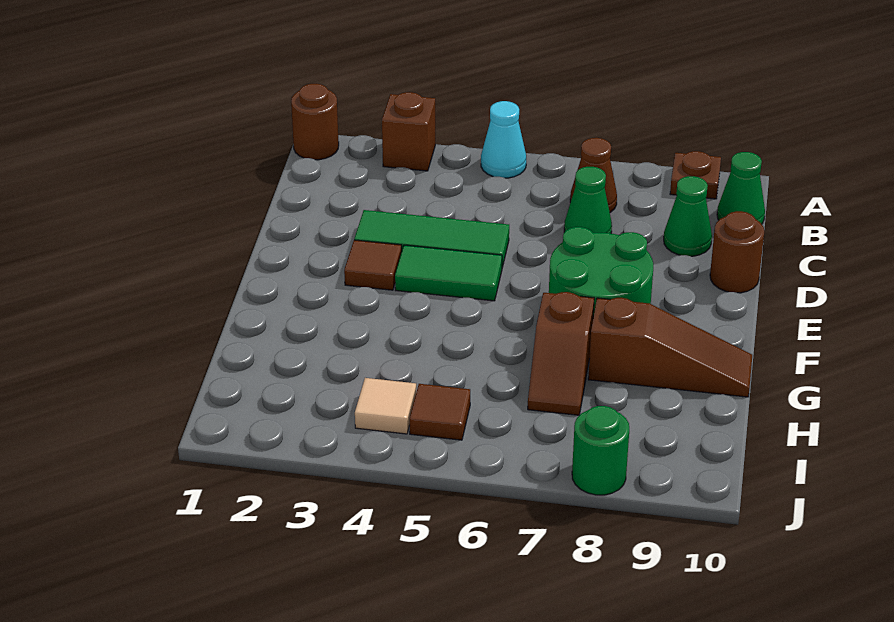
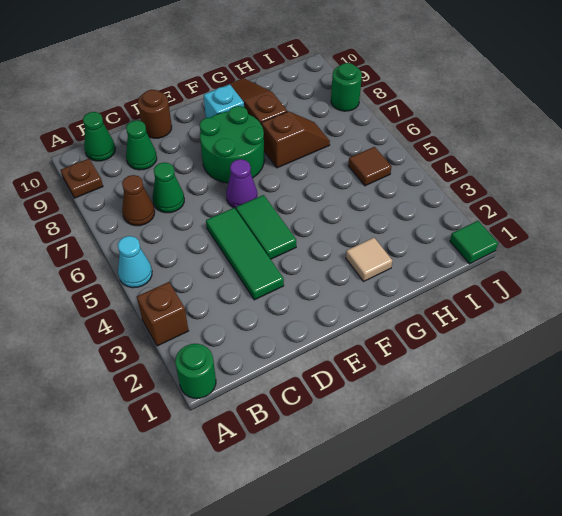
brown 1x1 round brick [291,84,339,160] -> green 1x1 round brick [175,344,216,398]
brown 1x1 tile [344,240,402,290] -> none
none -> purple 1x1 cone [226,159,257,209]
none -> cyan 1x1 brick [204,84,244,118]
tan 1x1 tile [355,378,416,434] -> tan 1x1 tile moved to [346,238,392,281]
none -> green 1x1 tile [450,221,498,264]

